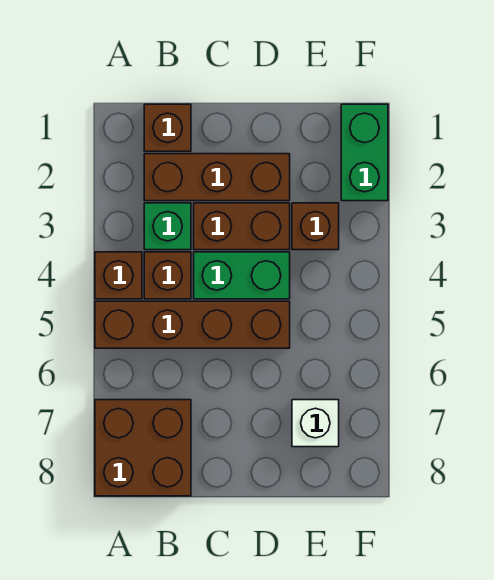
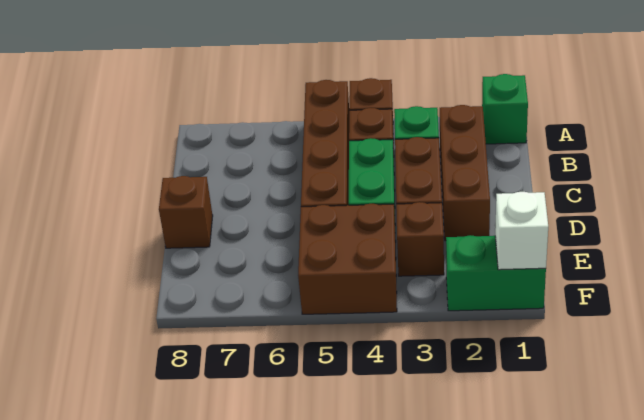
none -> green 1x1 brick [482,74,528,144]
brown 2x2 brick [95,400,191,496] -> brown 2x2 brick moved to [298,204,397,314]
brown 1x1 brick [144,104,191,151] -> brown 1x1 brick moved to [159,176,213,248]
white 1x1 brick [292,400,339,447] -> white 1x1 brick moved to [495,192,548,270]

